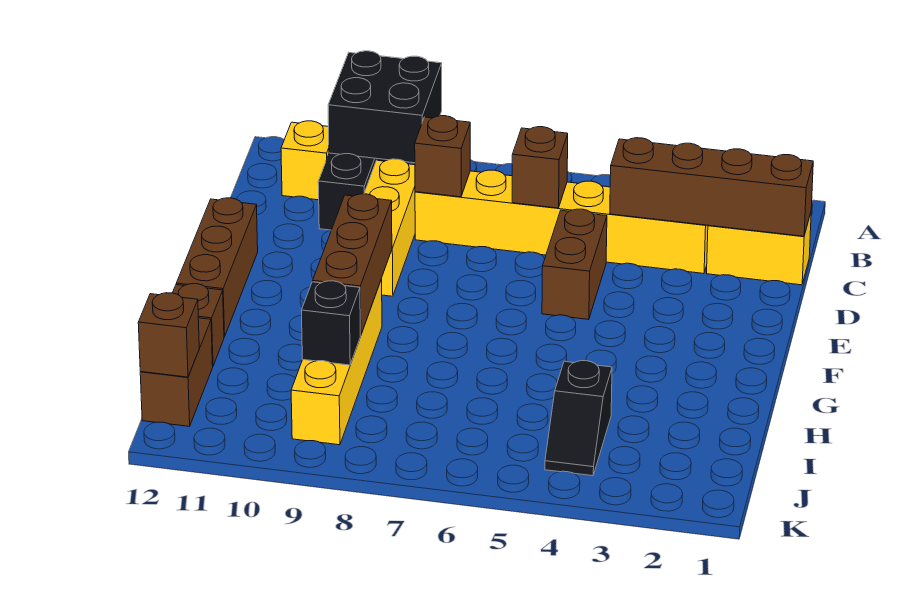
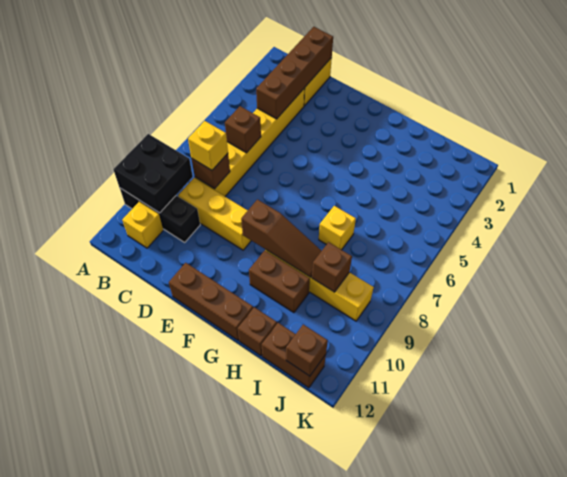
none -> yellow 1x1 brick [188,121,228,170]
brown 1x2 brick [542,209,607,319] -> brown 1x2 brick moved to [249,251,310,313]
brown 1x3 brick [313,194,392,335] -> brown 1x3 slope [241,200,321,277]
none -> yellow 1x1 brick [319,206,356,250]
black 1x2 slope [545,361,612,476] -> none
black 1x1 brick [301,281,361,365] -> brown 1x1 brick [312,242,352,292]

